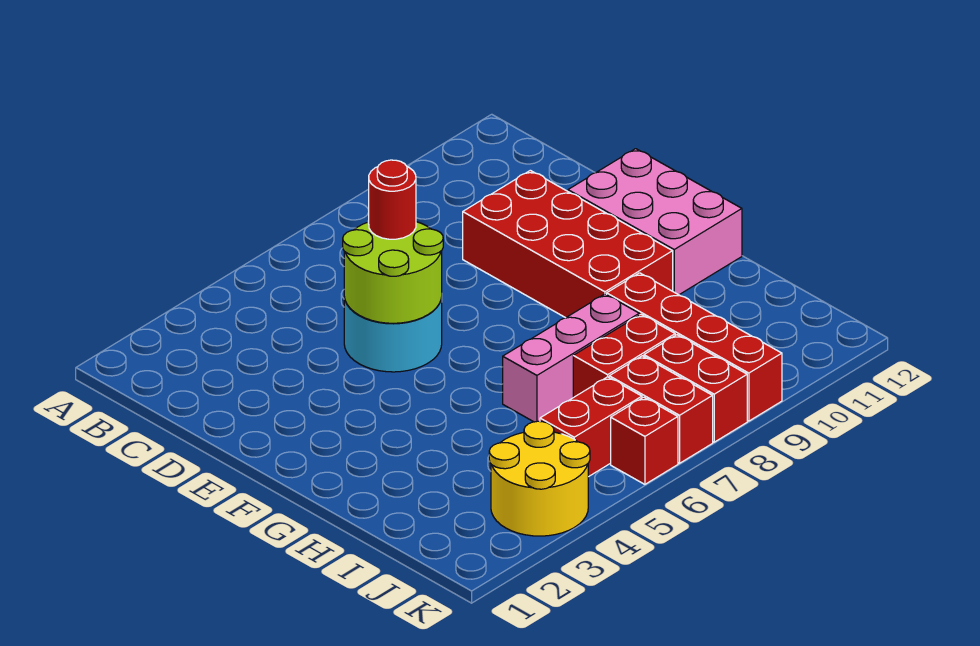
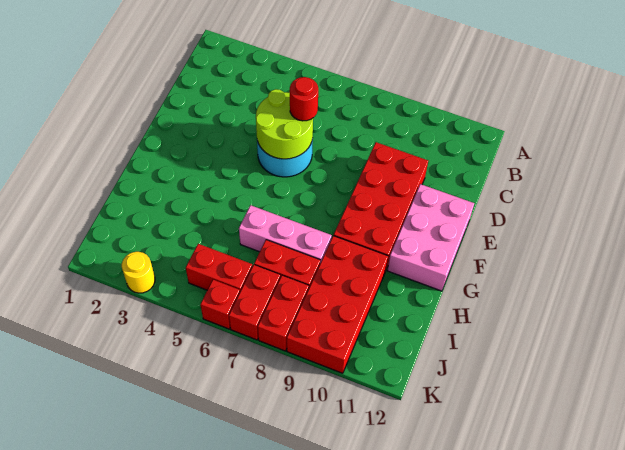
red 1x4 brick [607,273,782,421] -> red 2x4 brick [287,236,388,373]
yellow 2x2 round brick [489,421,590,536] -> yellow 1x1 round brick [122,252,155,293]

